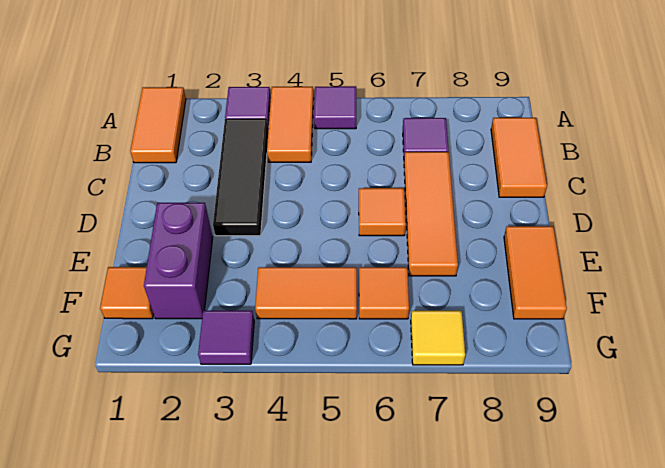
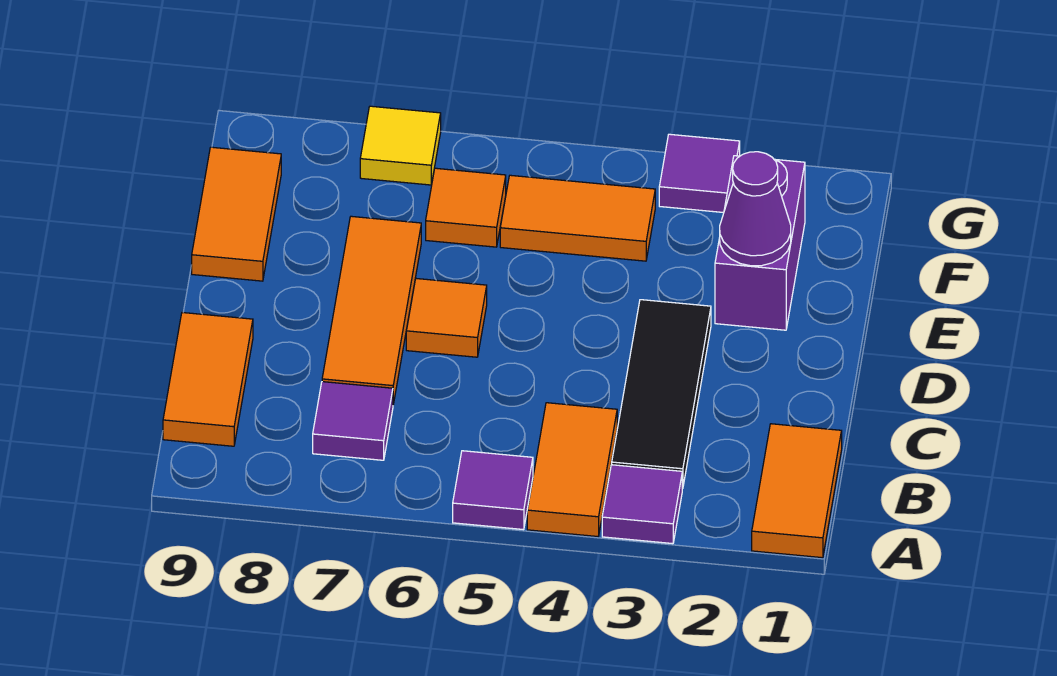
none -> purple 1x1 cone [720,152,791,266]
orange 1x1 tile [100,267,153,319] -> none

